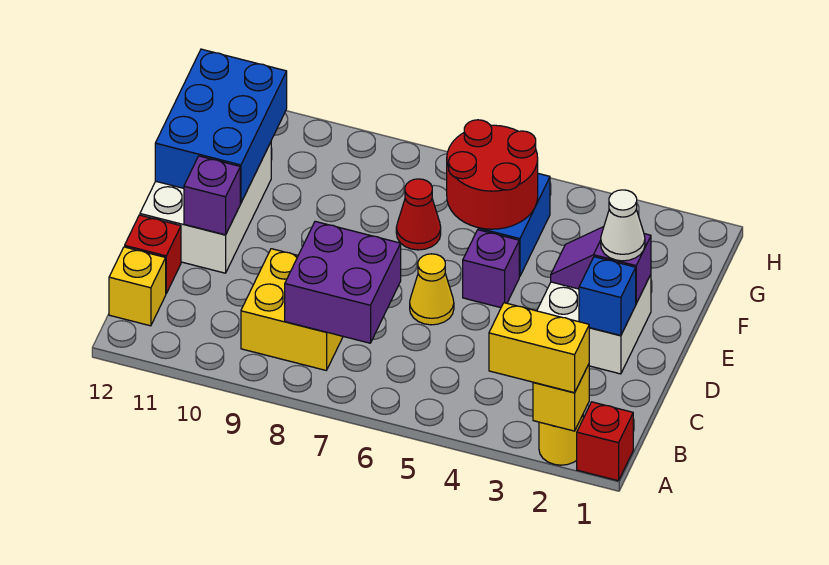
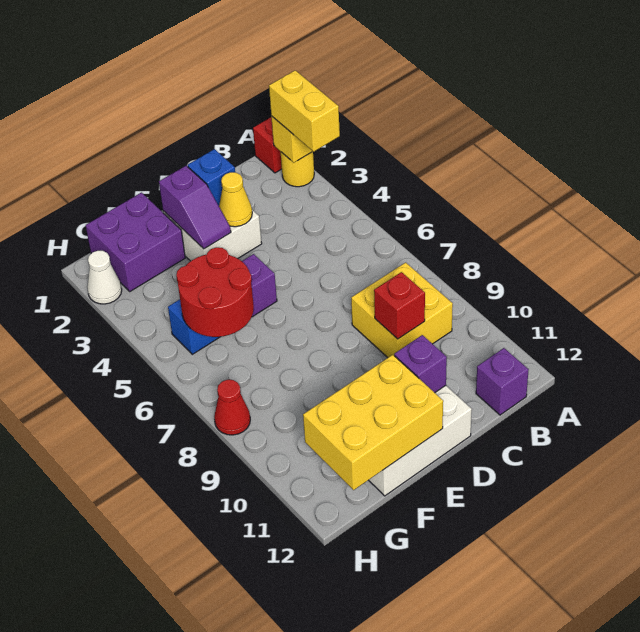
purple 2x2 brick [285,221,401,343] -> purple 2x2 brick moved to [86,193,185,291]
yellow 1x1 brick [109,247,166,326] -> purple 1x1 brick [476,348,529,415]
red 1x1 brick [125,215,181,293] -> red 1x1 brick moved to [374,272,425,339]
yellow 1x1 cone [410,254,454,325] -> yellow 1x1 cone moved to [219,172,252,227]
white 1x1 cone [601,190,645,261] -> white 1x1 cone moved to [87,251,122,304]
blue 2x3 brick [155,49,287,203] -> yellow 2x3 brick [303,355,443,490]
red 1x1 cone [396,179,441,250] -> red 1x1 cone moved to [214,380,250,435]

